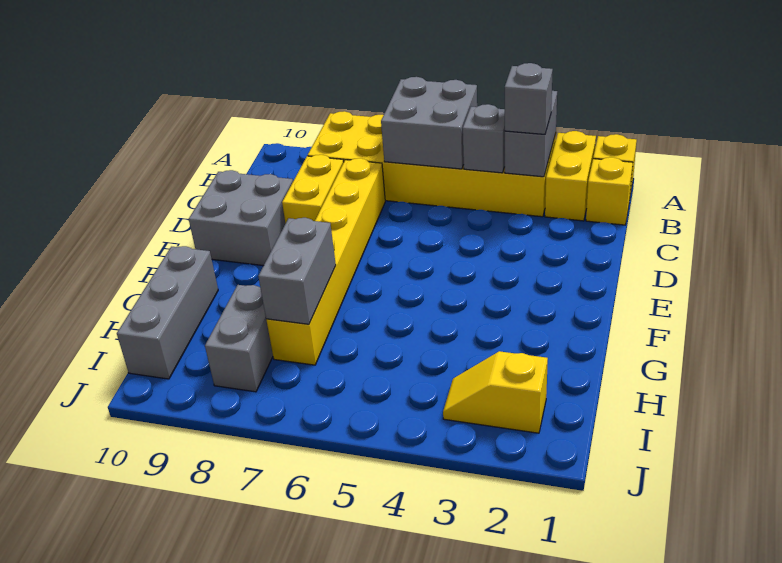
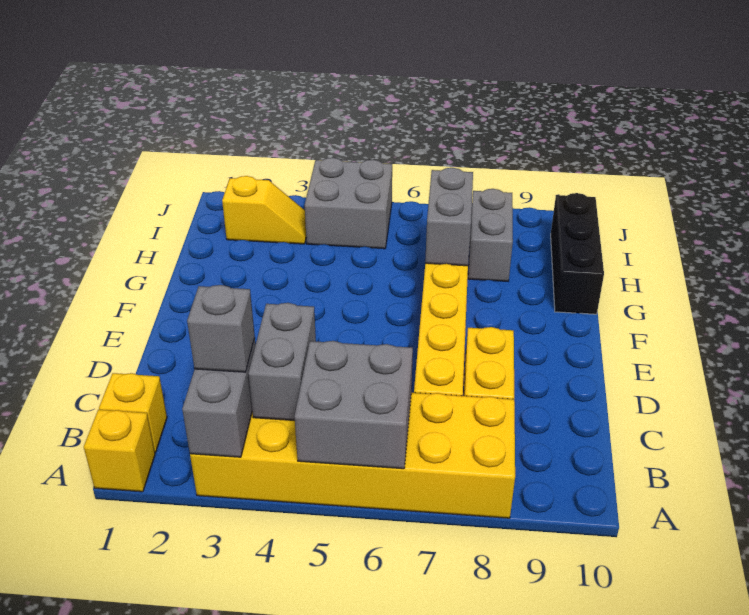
yellow 1x2 brick [545,131,596,221] -> none
grey 1x1 brick [463,104,505,173] -> grey 1x2 brick [248,303,316,420]
grey 2x2 brick [189,170,293,266] -> grey 2x2 brick moved to [305,158,392,249]
grey 1x3 brick [117,246,218,379] -> black 1x3 brick [551,193,604,314]

